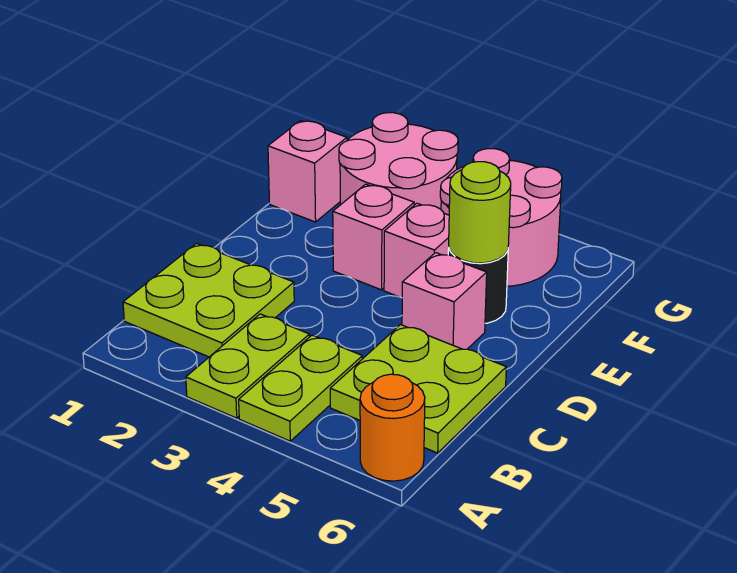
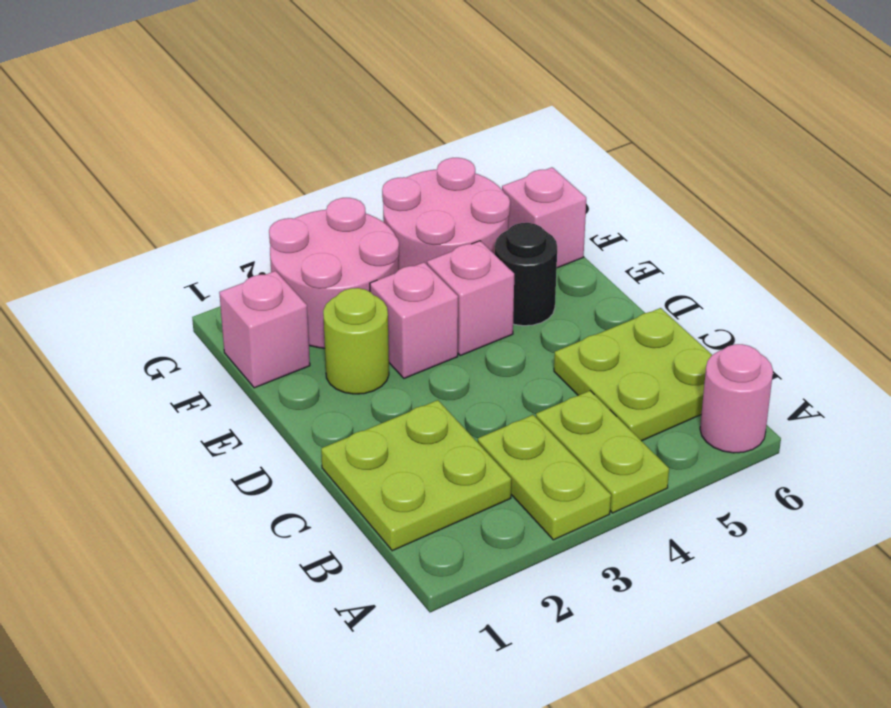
orange 1x1 round brick [360,374,425,481] -> pink 1x1 round brick [700,344,773,453]
pink 1x1 brick [402,253,487,349] -> pink 1x1 brick moved to [502,167,586,268]
lime 1x1 round brick [449,162,511,263] -> lime 1x1 round brick moved to [323,288,389,394]

